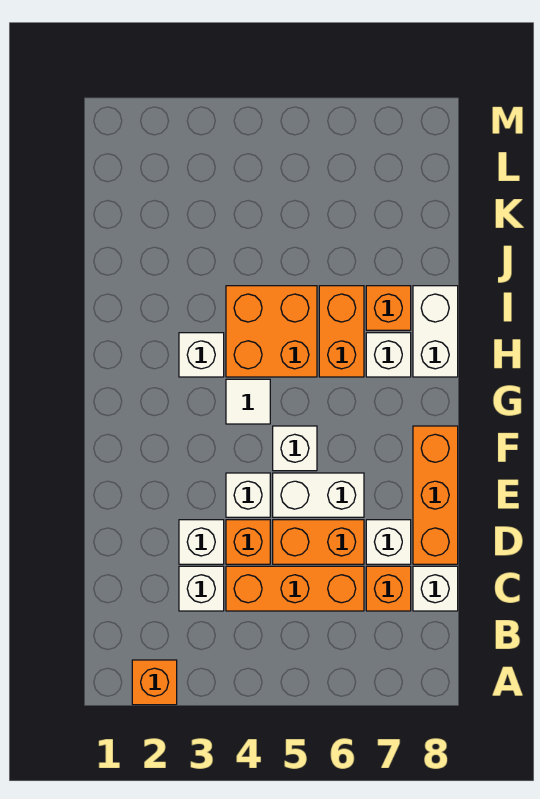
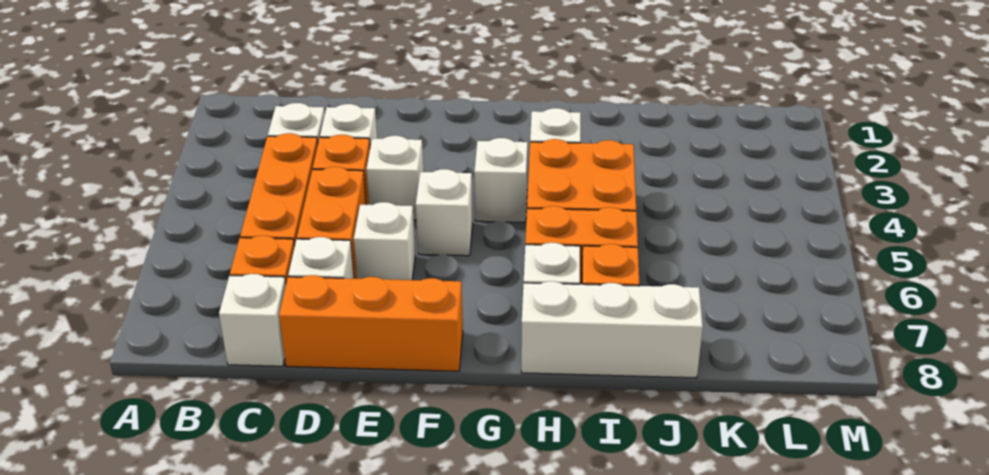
orange 1x1 brick [132,660,177,705] -> none
white 1x2 brick [273,473,364,517] -> white 1x1 brick [354,202,415,280]
white 1x1 tile [226,379,270,424] -> white 1x1 brick [474,138,528,222]
white 1x2 brick [413,286,458,377] -> white 1x3 brick [521,281,703,378]

